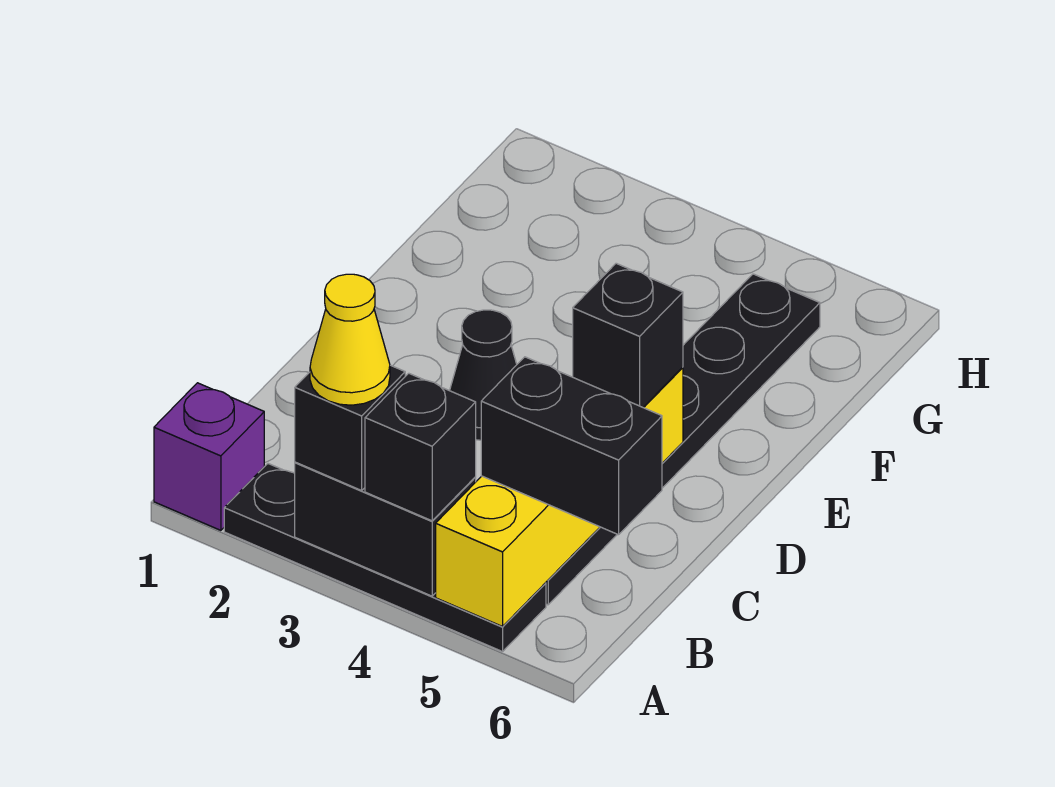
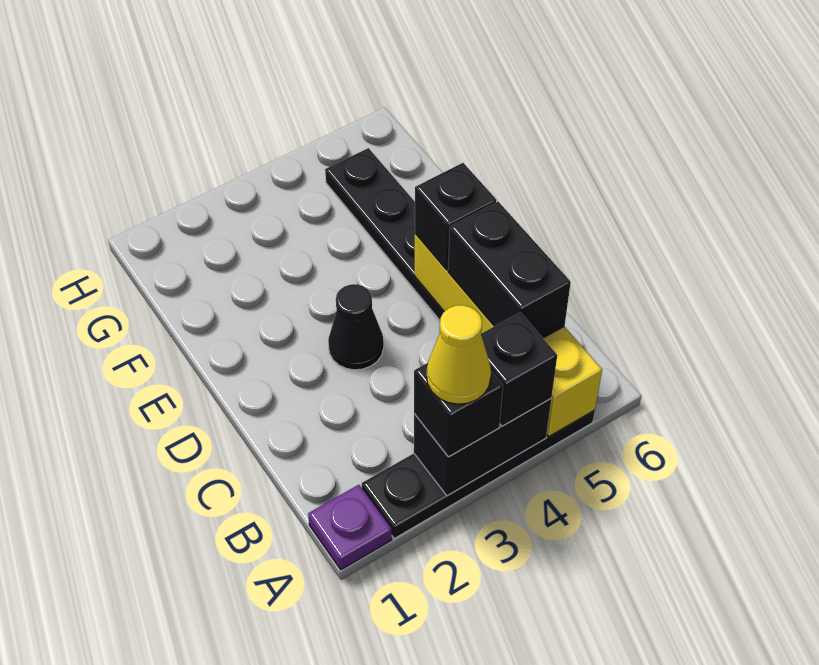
purple 1x1 brick [154,383,264,530] -> purple 1x1 plate [308,485,392,570]
black 1x2 brick [481,357,662,535] -> black 1x2 brick turned to [448,202,571,338]

